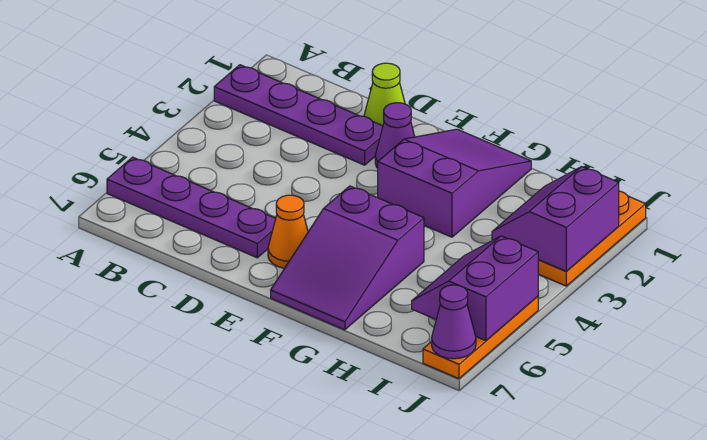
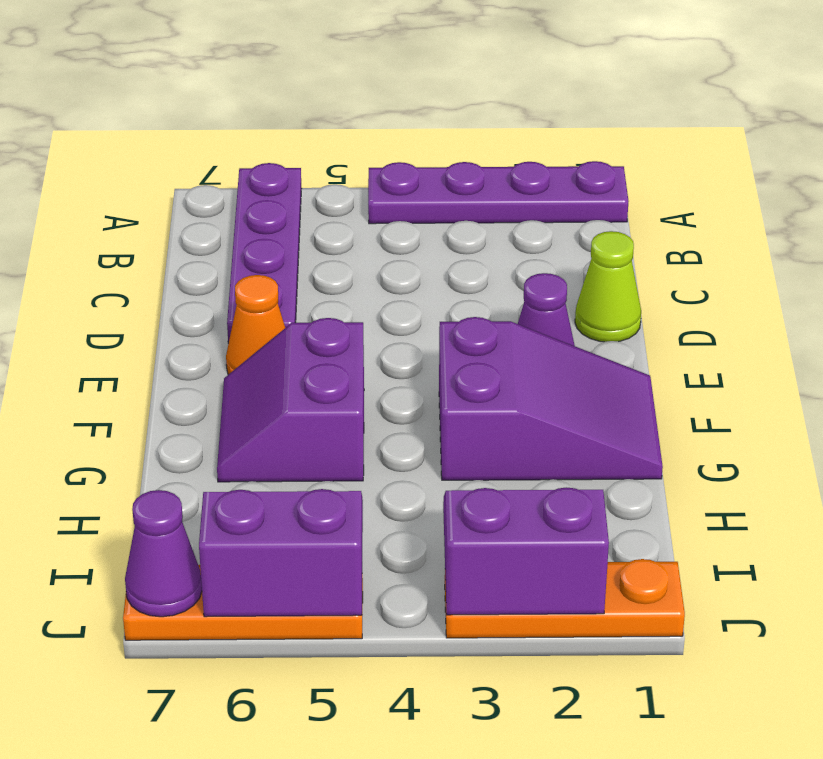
purple 1x4 plate [214,65,383,165] -> purple 1x4 plate turned to [368,161,629,224]
purple 2x3 slope [271,186,424,330] -> purple 2x2 slope [217,318,364,482]

